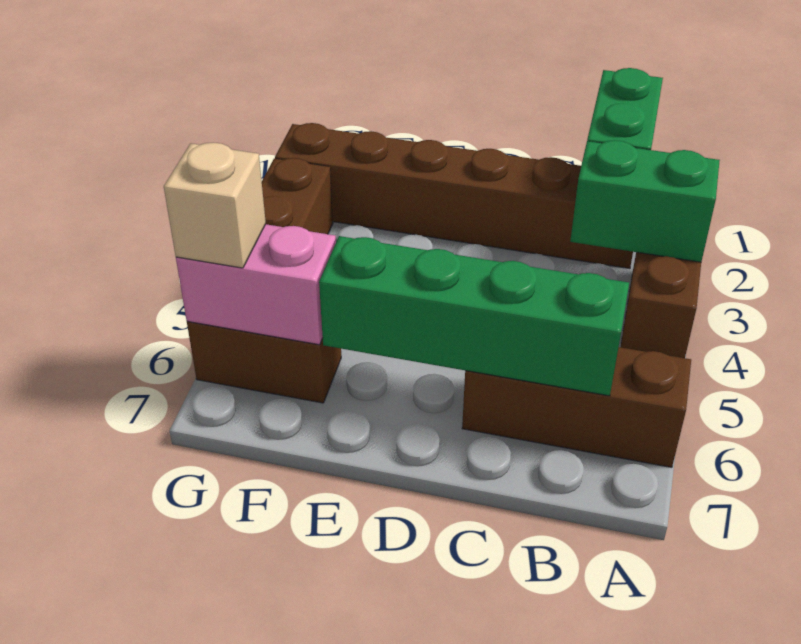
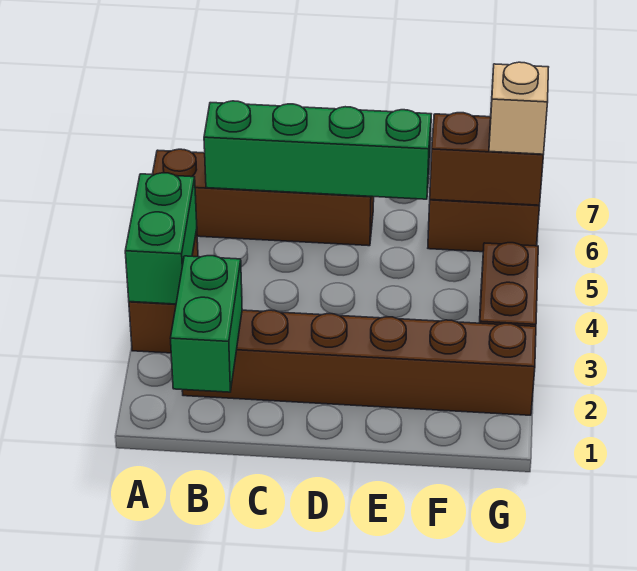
green 1x2 brick [570,140,720,262] -> green 1x2 brick turned to [125,173,197,304]
brown 1x3 brick [462,347,691,467] -> brown 1x4 brick [153,149,374,246]
pink 1x2 brick [176,224,336,345] -> brown 1x2 brick [430,113,543,205]

